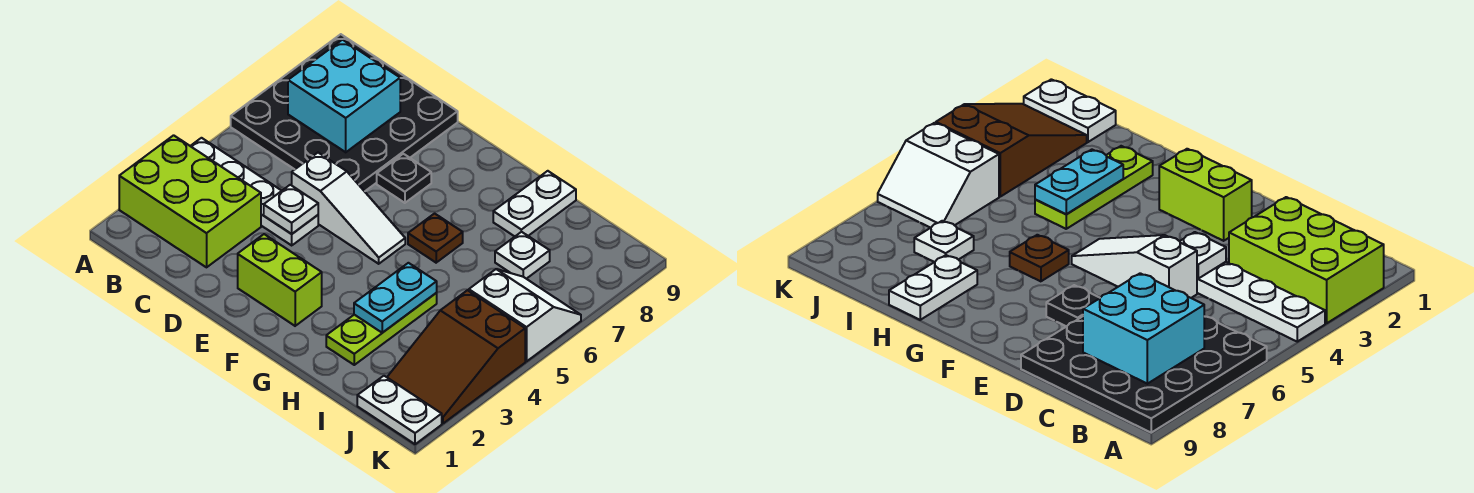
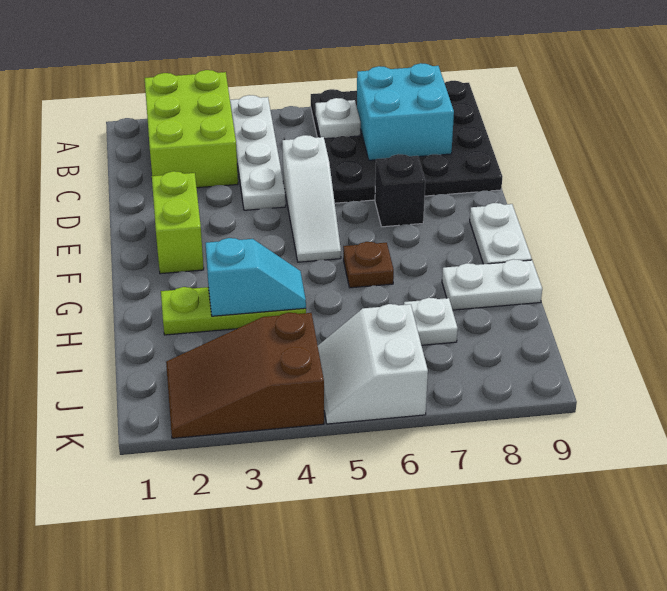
white 1x1 plate [264,185,318,234] -> white 1x1 plate moved to [315,98,361,139]
black 1x1 plate [377,154,431,203] -> black 1x1 brick [375,154,425,227]
cyan 1x2 plate [354,263,437,333] -> cyan 1x2 slope [206,238,306,316]
white 1x2 plate [357,376,442,444] -> white 1x2 plate moved to [470,203,532,264]
white 2x2 slope [469,269,581,361] -> white 2x2 slope turned to [318,304,428,424]

